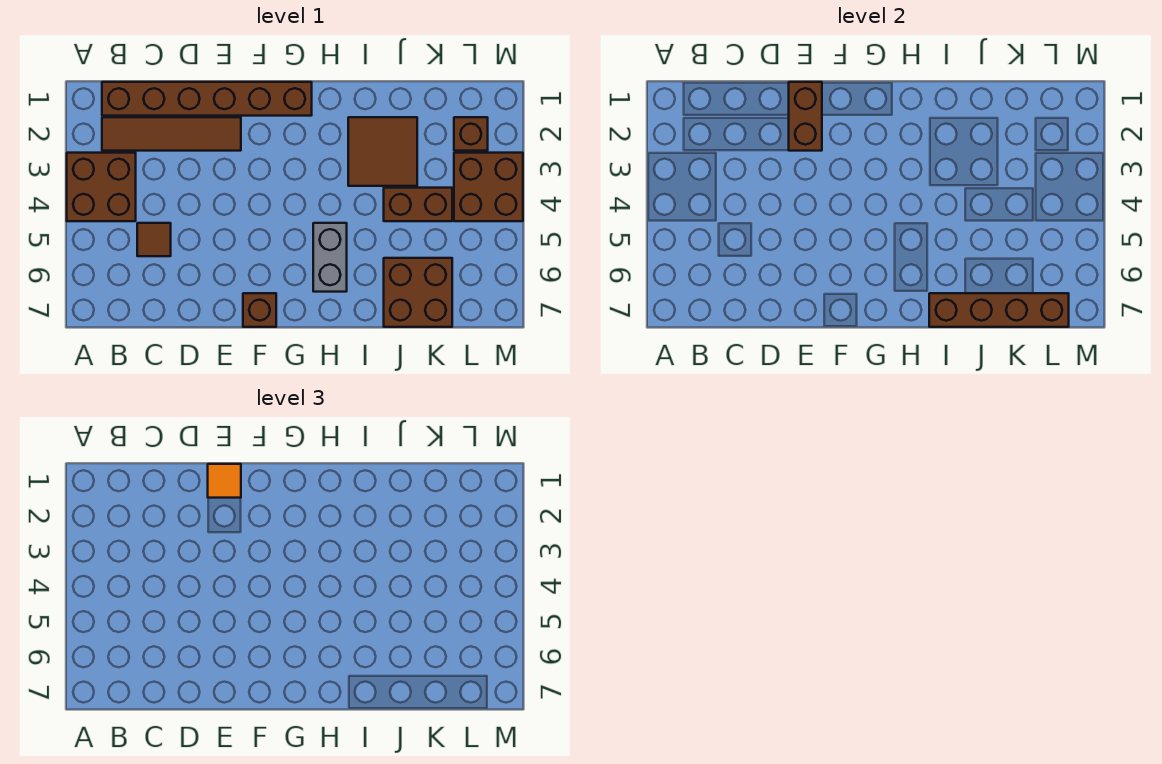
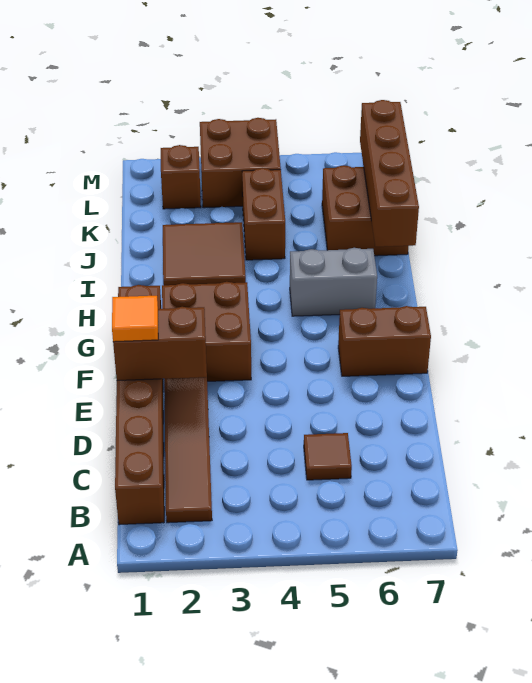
brown 2x2 brick [67,153,136,221] -> brown 2x2 brick moved to [162,282,251,381]
brown 1x1 brick [243,293,276,327] -> brown 1x2 brick [338,306,431,376]

